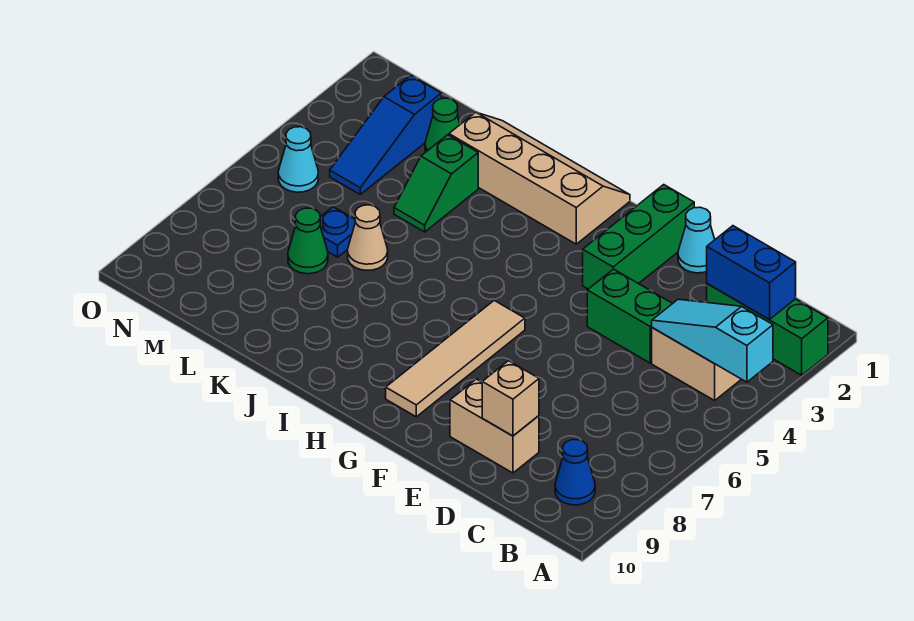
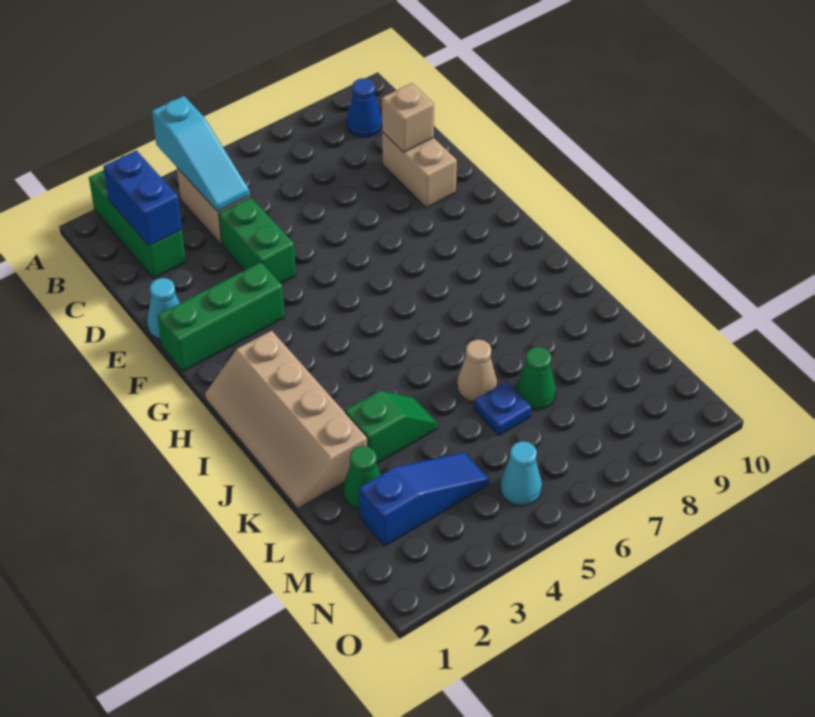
tan 1x4 tile [386,301,525,417] -> none

